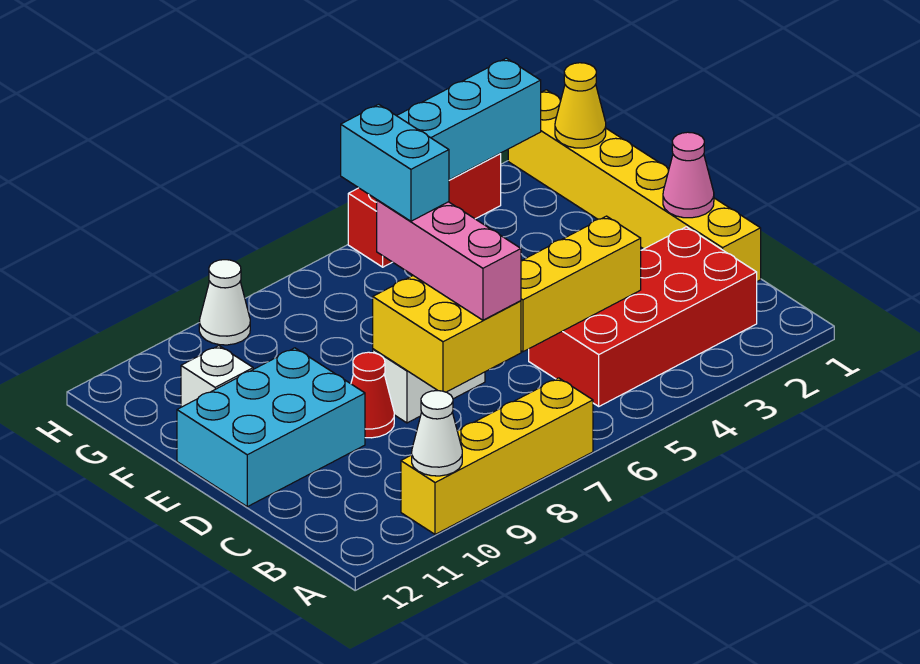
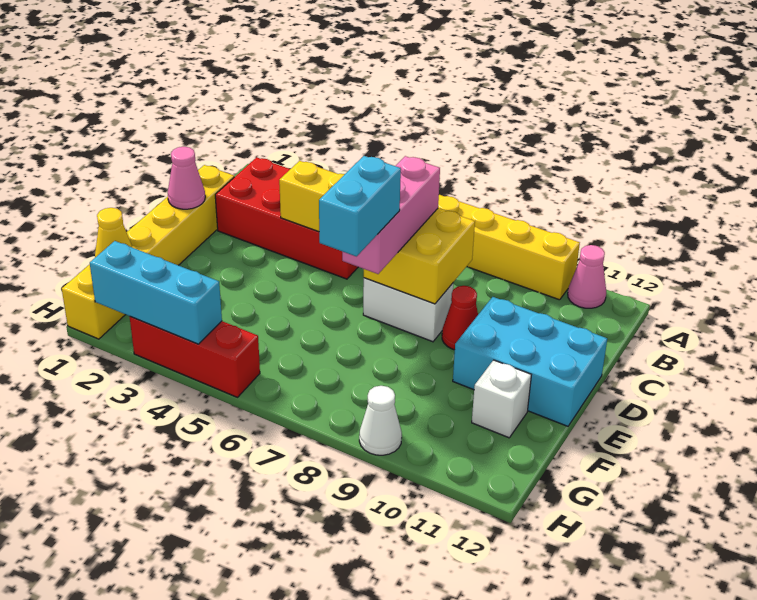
white 1x1 cone [412,391,462,476] -> none
none -> pink 1x1 cone [568,245,606,308]

